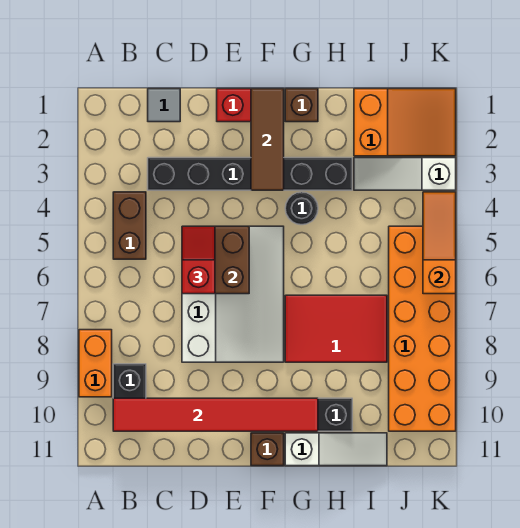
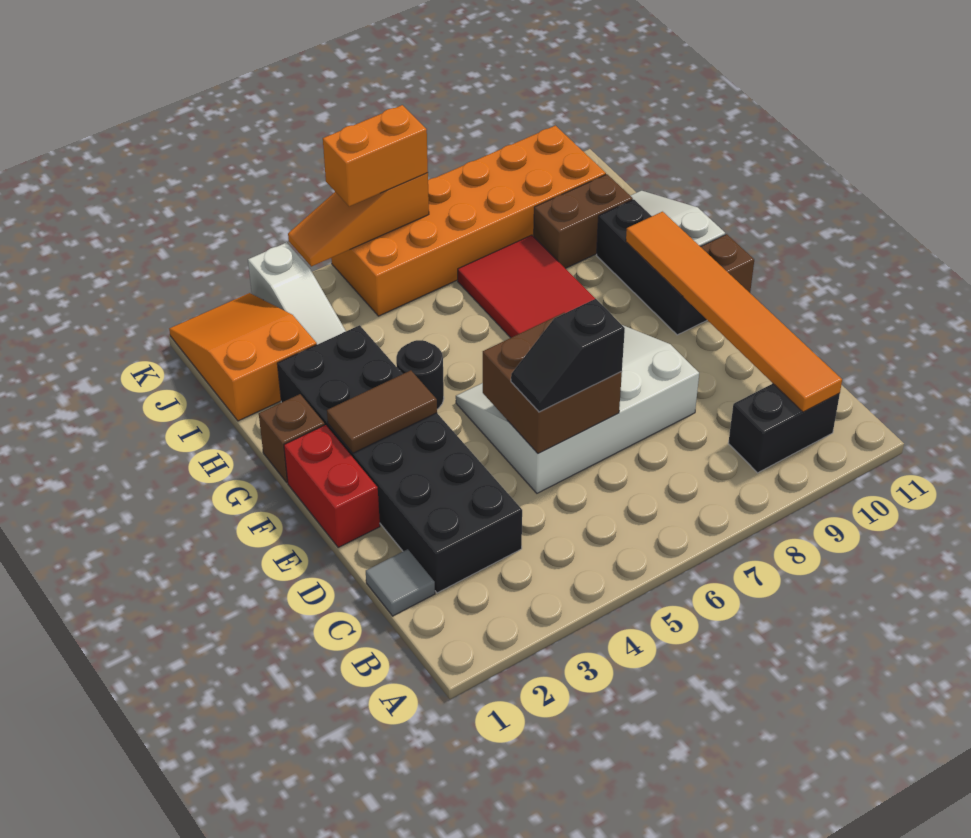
orange 1x2 brick [79,330,112,397] -> orange 1x2 brick moved to [323,105,428,206]
brown 1x2 brick [113,192,146,259] -> brown 1x2 brick moved to [534,174,633,268]
red 1x6 tile [113,398,318,431] -> orange 1x6 tile [626,212,842,412]
black 1x6 brick [148,158,352,190] -> black 2x6 brick [277,325,522,593]
red 1x2 slope [182,226,215,294] -> black 1x2 slope [511,299,625,412]
brown 1x3 tile [251,89,284,190] -> brown 1x2 tile [327,370,437,453]

